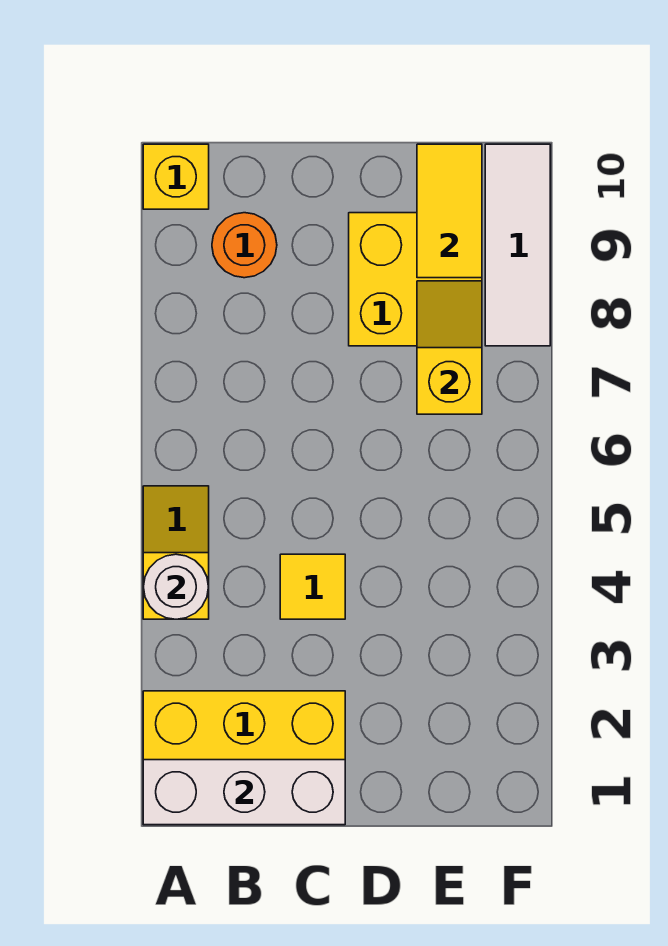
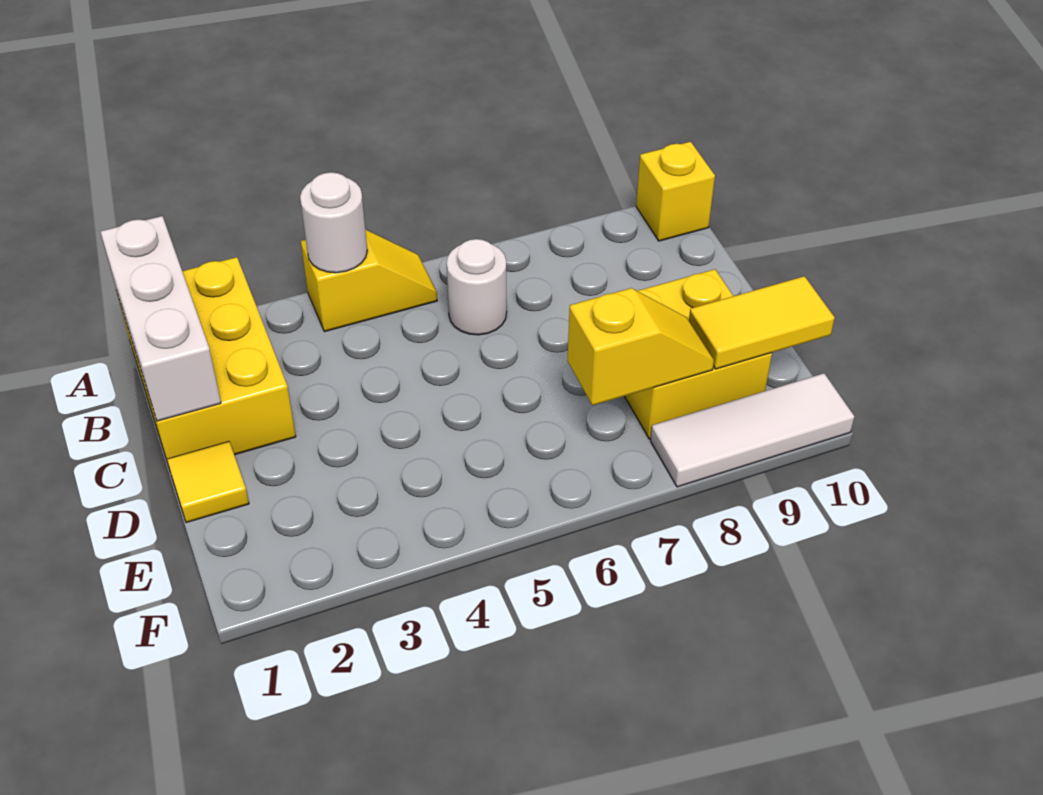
none -> white 1x1 round brick [447,239,507,335]
orange 1x1 round brick [212,213,277,278] -> none
yellow 1x1 tile [280,554,345,619] -> yellow 1x1 tile moved to [167,442,249,523]

